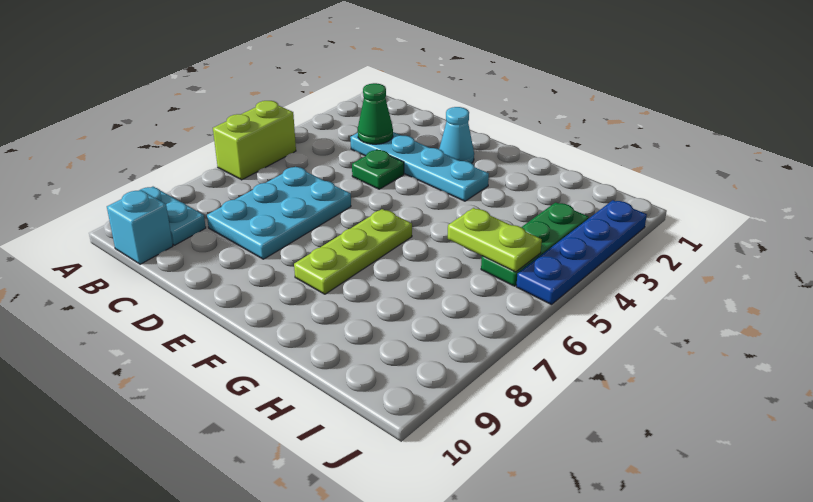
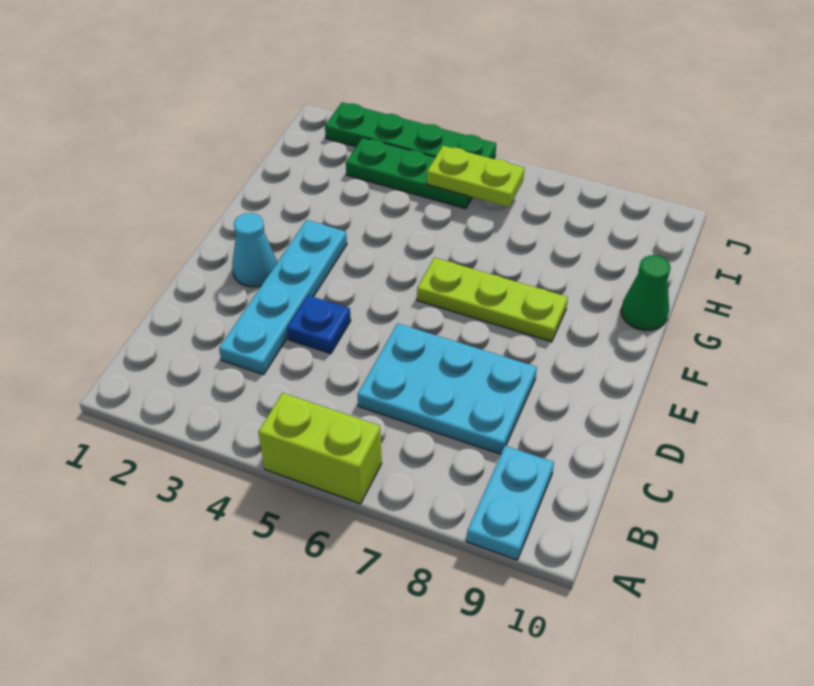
cyan 1x1 brick [107,190,173,264] -> none
green 1x1 cone [358,83,393,144] -> green 1x1 cone moved to [621,255,671,331]
green 1x1 plate [352,150,404,189] -> blue 1x1 plate [287,295,351,354]
lime 1x2 plate [448,208,542,272] -> lime 1x2 plate turned to [427,146,524,207]
blue 1x4 plate [516,200,647,305] -> green 1x4 plate [325,102,496,159]

